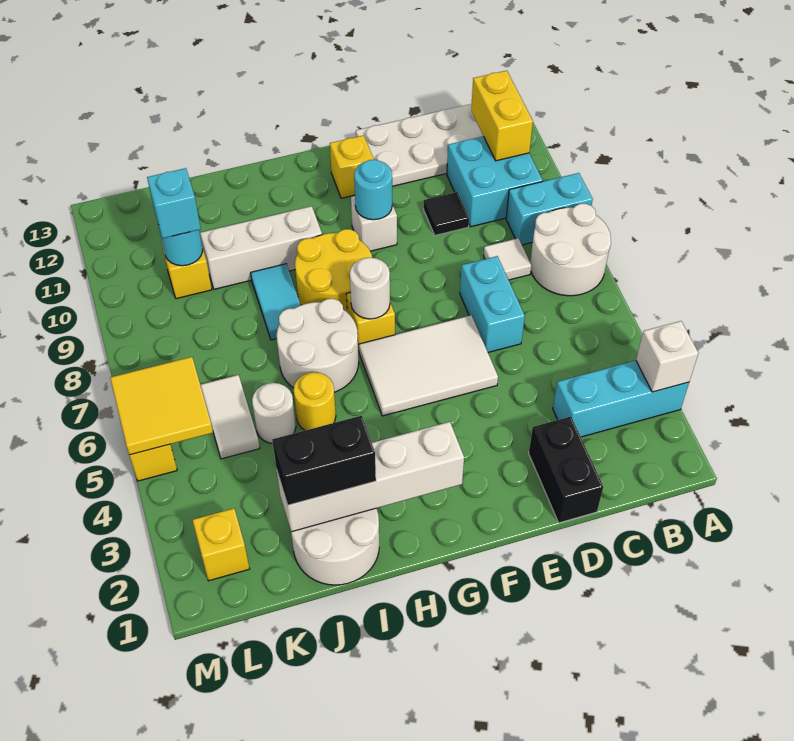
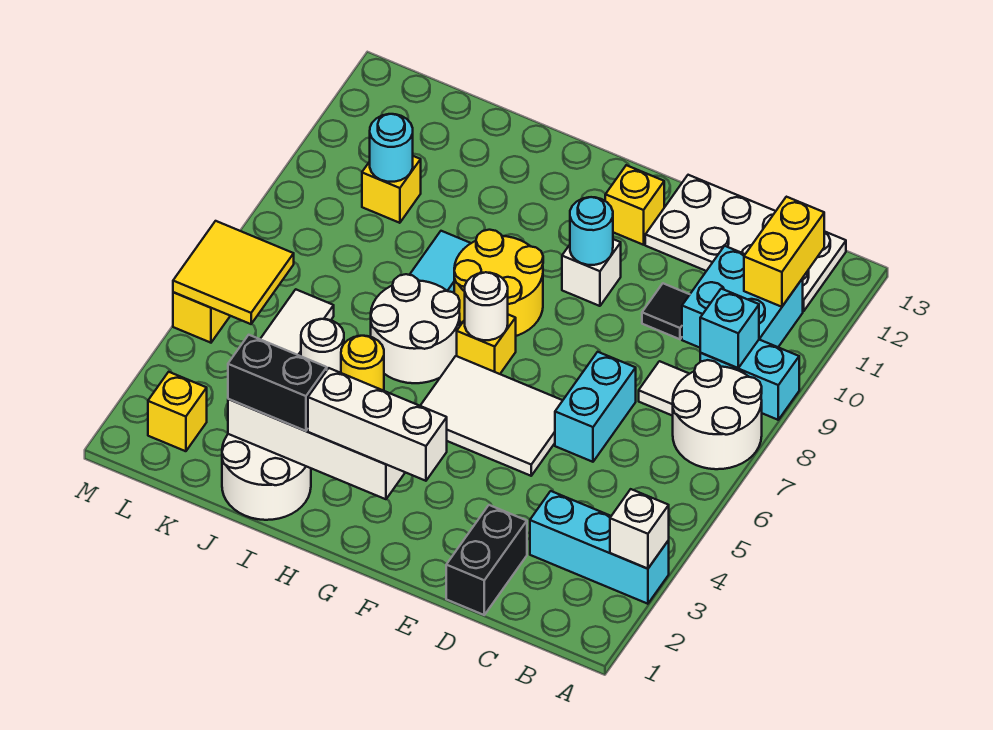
white 1x3 brick [200,206,322,289] -> white 1x3 brick moved to [308,368,447,481]
cyan 1x1 brick [147,168,201,238] -> cyan 1x1 brick moved to [700,289,759,368]

